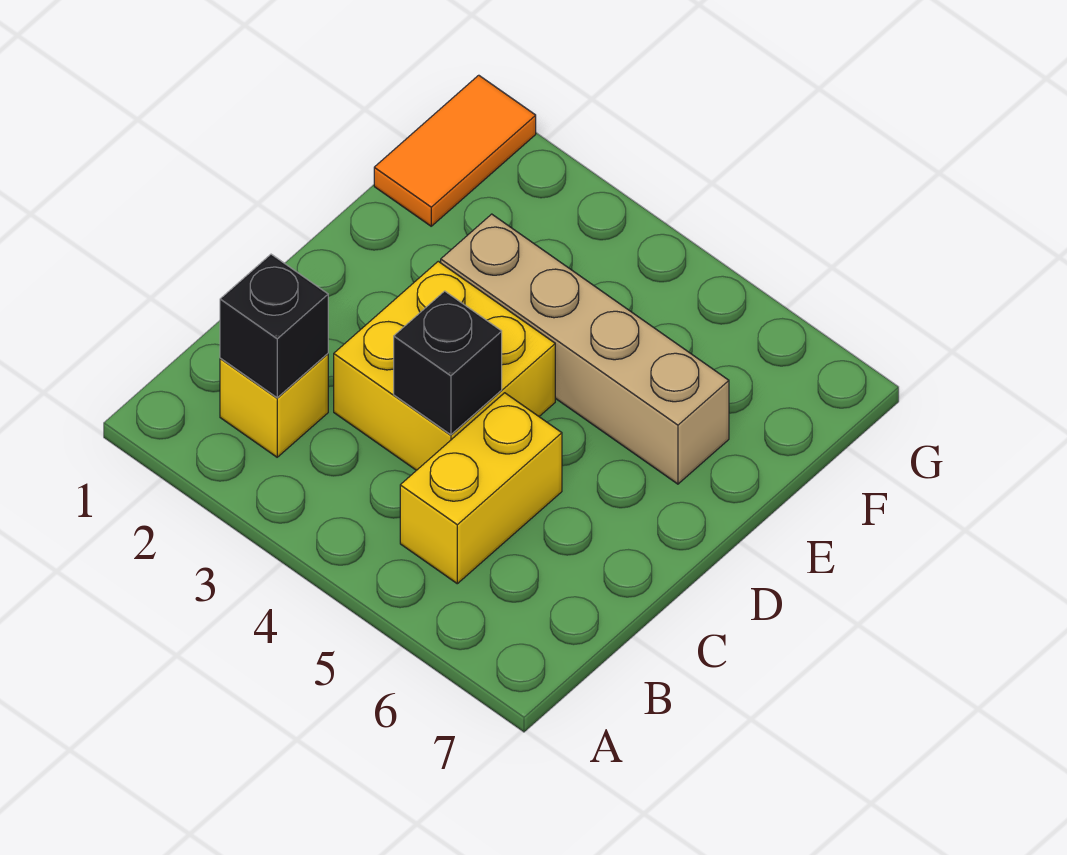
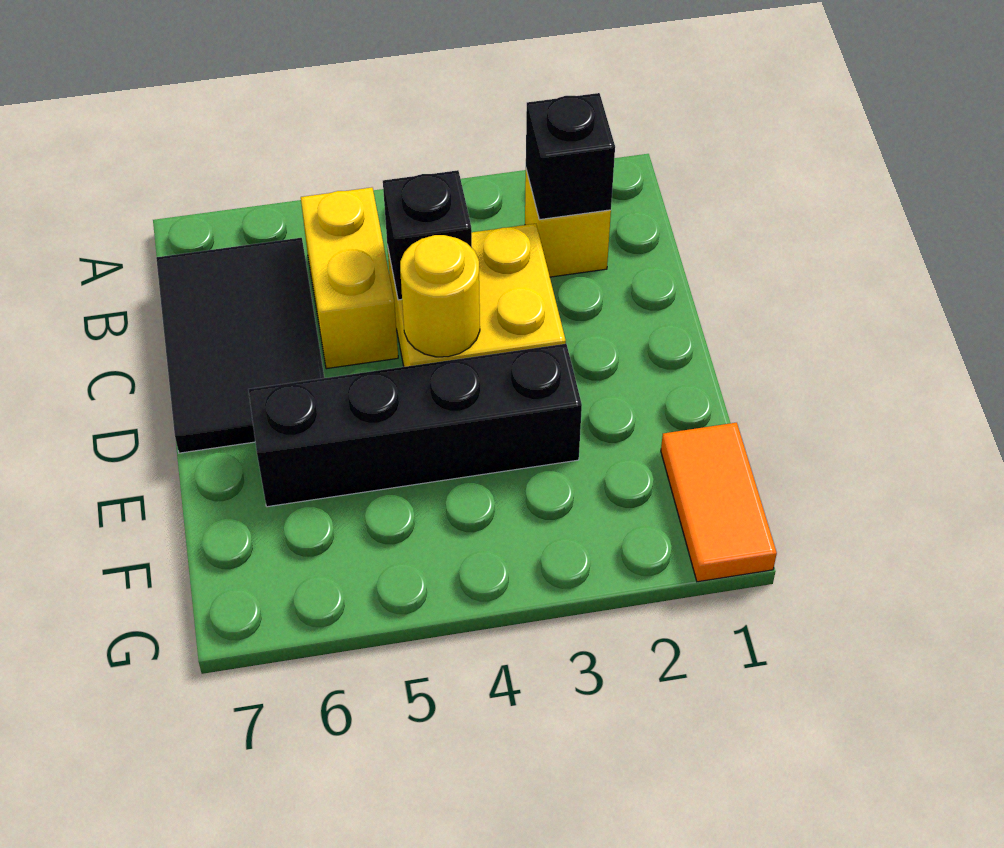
none -> black 2x3 tile [156,238,324,453]
none -> yellow 1x1 round brick [400,235,480,357]
tan 1x4 brick [441,214,729,484] -> black 1x4 brick [248,344,582,507]

